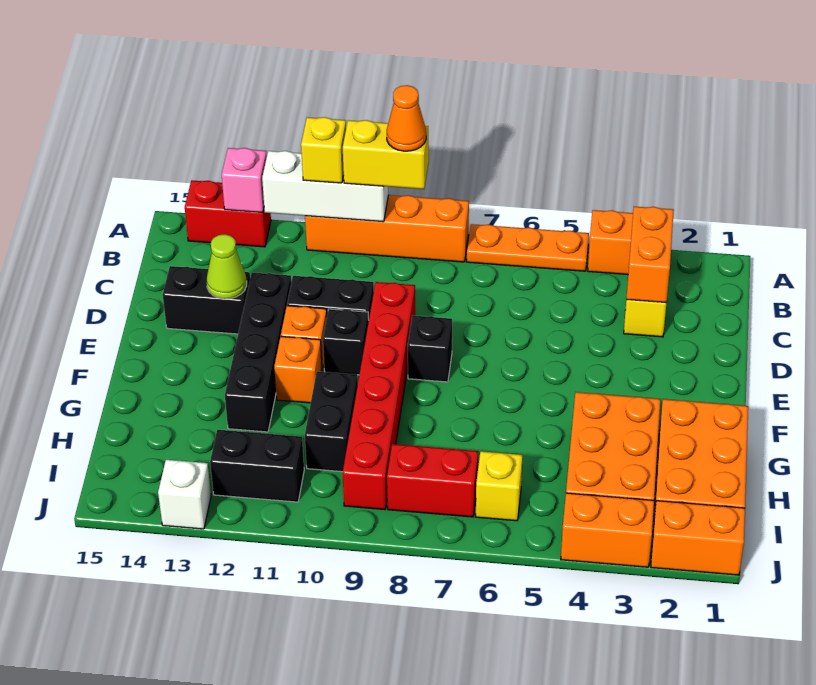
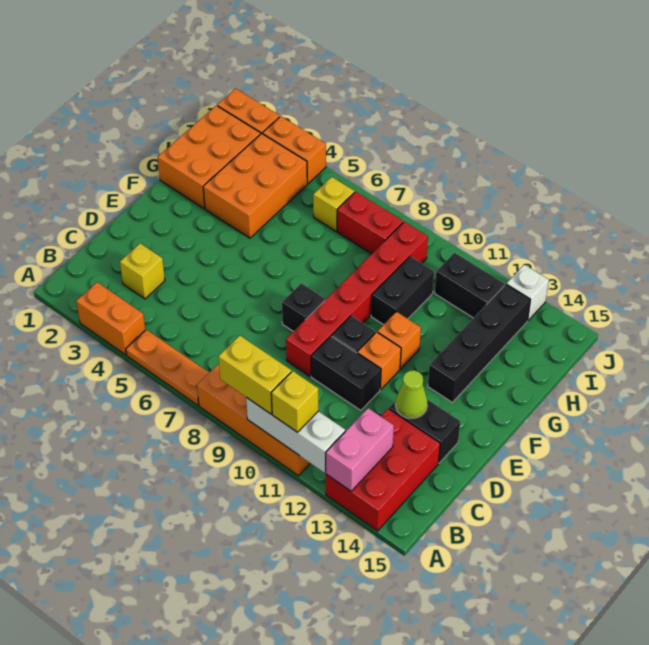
orange 1x1 cone [387,85,426,151] -> none
red 1x2 brick [185,181,271,247] -> red 2x3 brick [326,409,440,531]
pink 1x1 brick [222,148,267,213] -> pink 1x2 brick [326,408,394,491]
orange 1x2 brick [626,207,674,303] -> none
black 1x4 brick [225,272,291,432] -> black 1x4 brick moved to [428,284,530,402]

